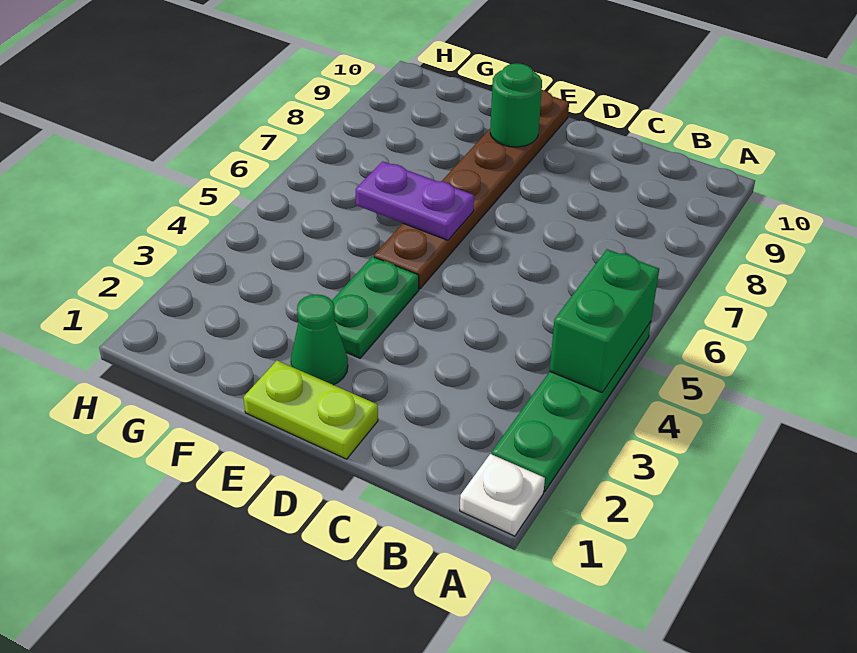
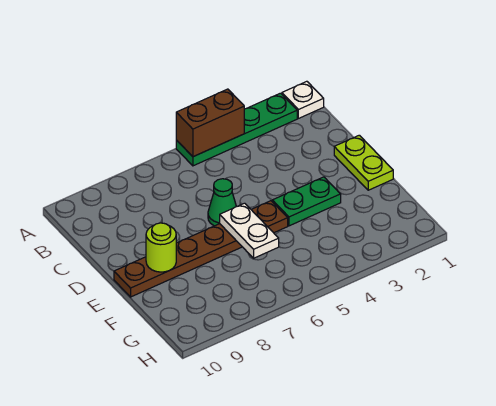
green 1x2 brick [550,249,659,393] -> brown 1x2 brick [176,89,244,157]
green 1x1 cone [290,294,348,385] -> green 1x1 cone moved to [208,179,236,226]
purple 1x2 plate [356,161,474,240] -> white 1x2 plate [220,203,279,258]
green 1x1 round brick [490,63,542,147] -> lime 1x1 round brick [146,223,176,272]

